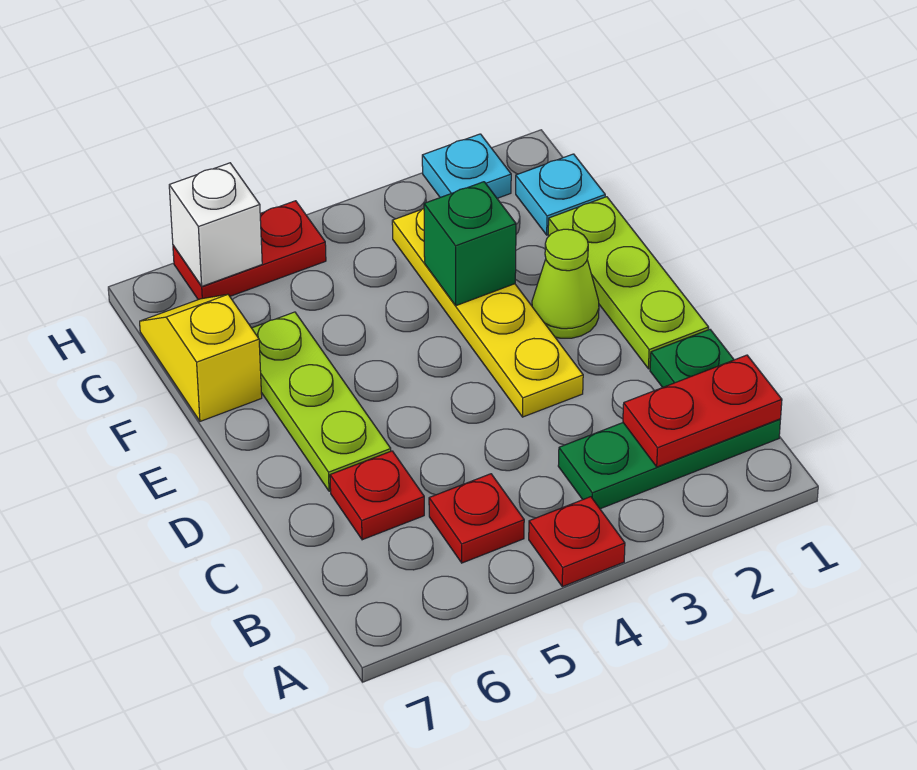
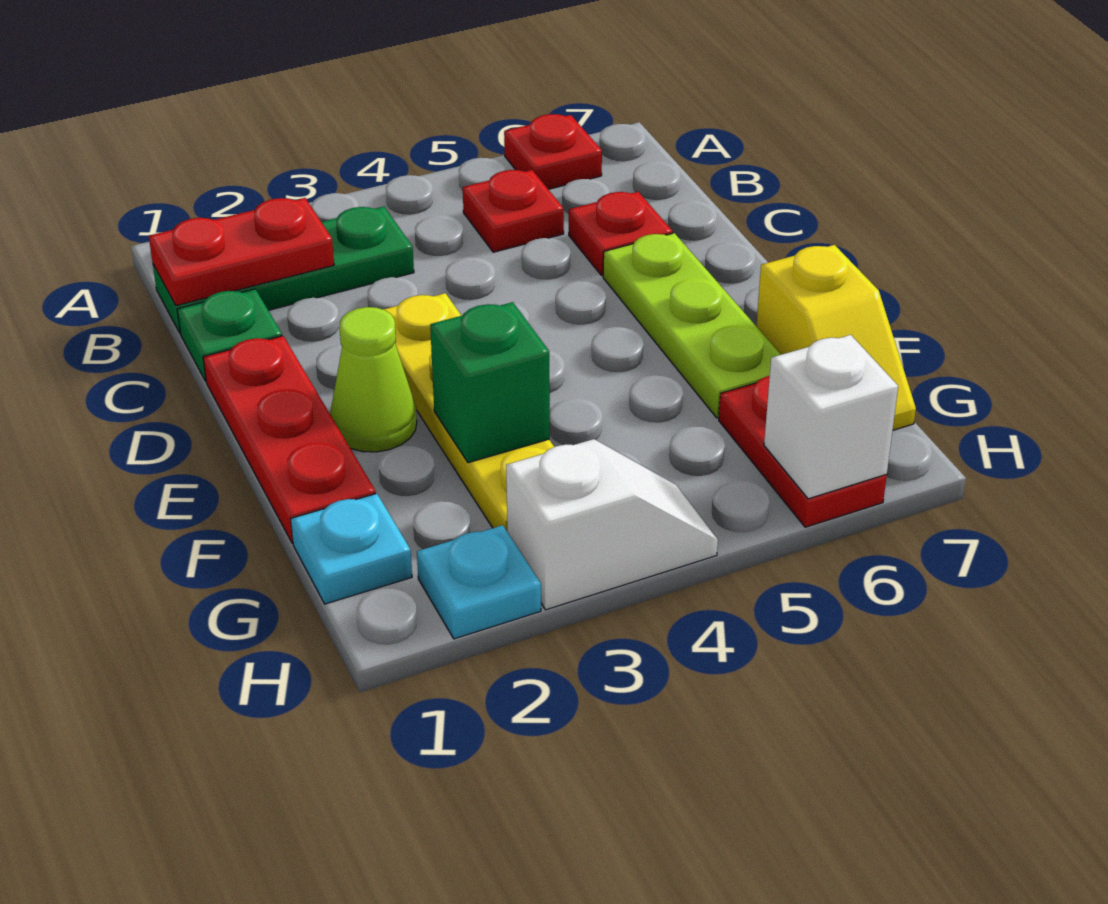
red 1x1 plate [529,497,625,587] -> red 1x1 plate moved to [504,114,602,189]
lime 1x3 plate [548,197,709,369] -> red 1x3 plate [203,336,376,543]
none -> white 1x2 slope [506,439,718,610]
red 1x2 plate [173,201,326,300] -> red 1x2 plate turned to [719,376,887,527]

